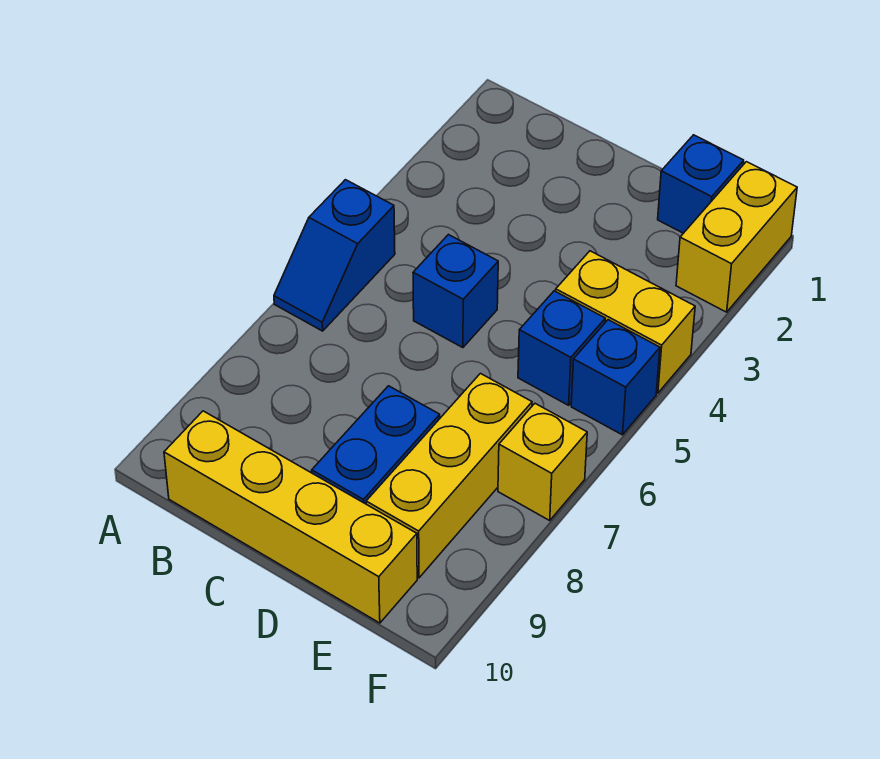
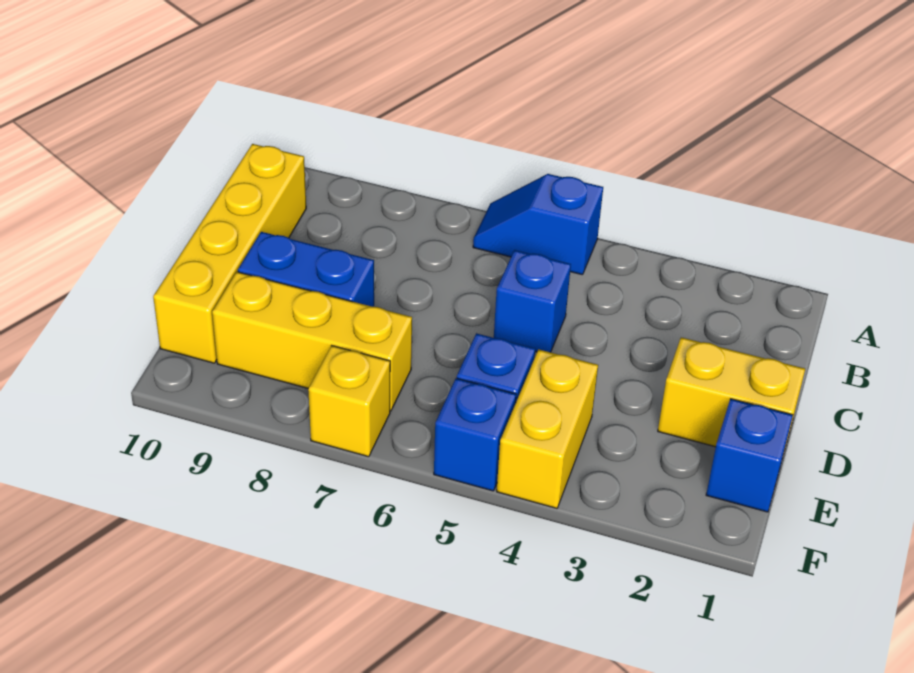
yellow 1x2 brick [676,162,797,312] -> yellow 1x2 brick moved to [658,337,805,455]

